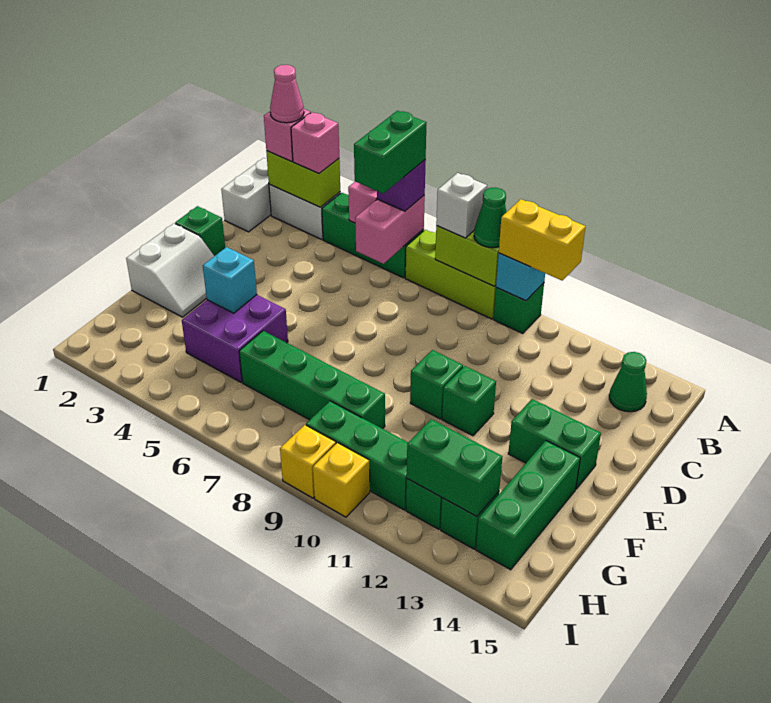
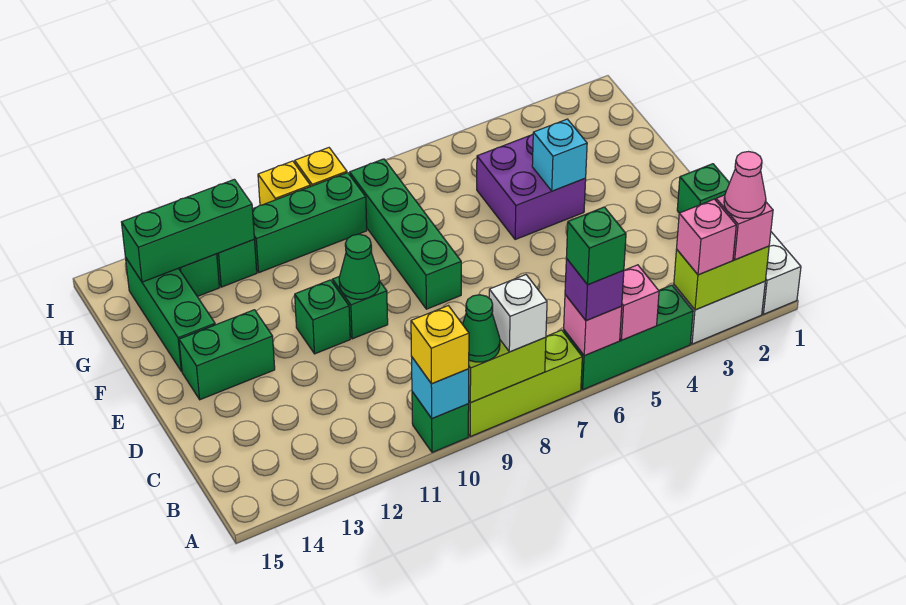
pink 1x2 brick [355,195,425,264] -> pink 1x1 brick [564,295,622,356]
green 1x2 brick [354,111,427,193] -> green 1x1 brick [566,207,626,285]
yellow 1x2 brick [499,199,586,280] -> yellow 1x1 brick [411,306,469,384]
green 1x1 cone [609,352,647,412] -> green 1x1 cone moved to [339,234,380,299]
white 2x2 slope [126,223,214,317] -> none
green 1x4 brick [239,331,385,429] -> green 1x4 brick turned to [350,159,461,309]
green 1x2 brick [407,419,502,517] -> green 1x3 brick [121,179,254,282]

